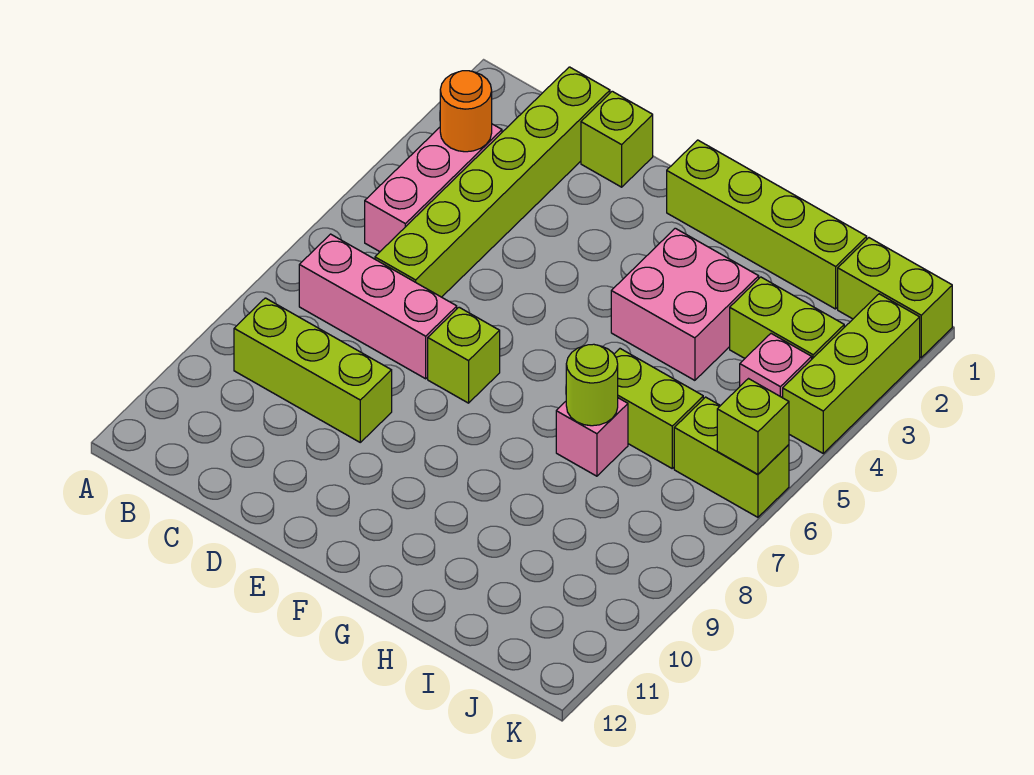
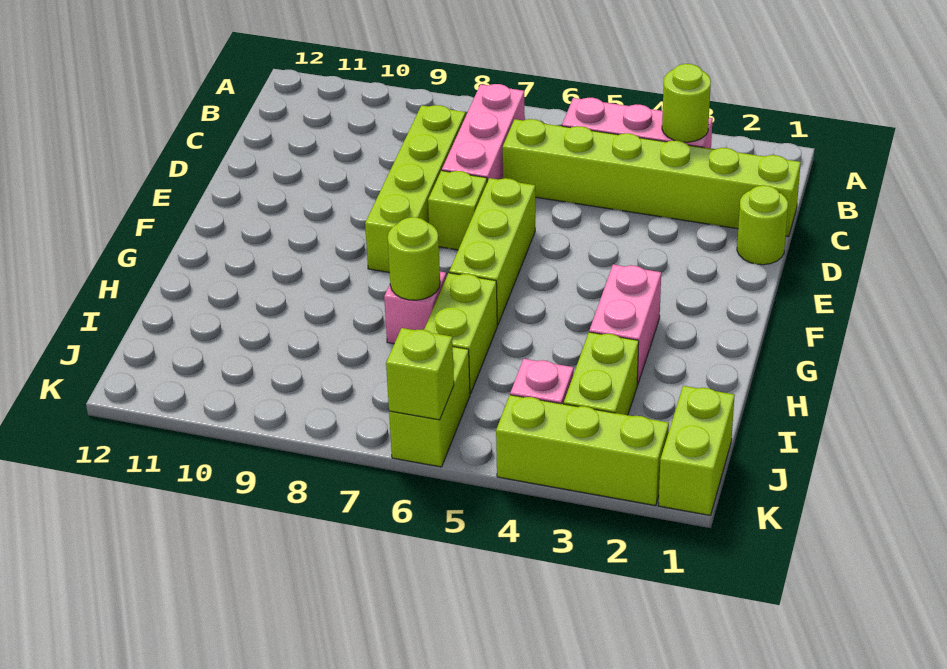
orange 1x1 round brick [440,71,492,152] -> lime 1x1 round brick [662,64,711,142]
lime 1x3 brick [234,298,392,442] -> lime 1x3 brick moved to [449,178,535,325]
lime 1x1 brick [581,91,653,187] -> lime 1x1 round brick [737,185,788,265]
lime 1x4 brick [667,140,867,309] -> lime 1x4 brick moved to [365,105,466,272]
pink 2x2 brick [611,228,759,380] -> pink 1x2 brick [589,265,661,385]

